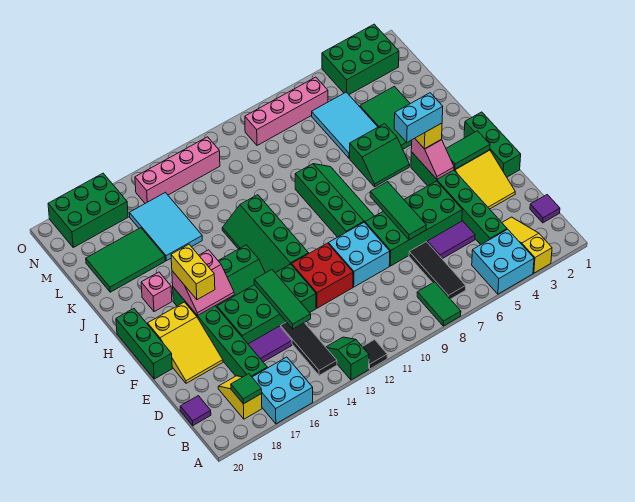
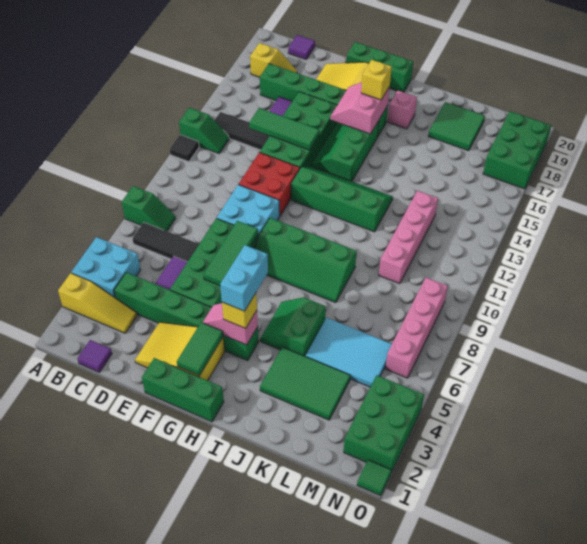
green 1x2 tile [417,282,461,326] -> green 1x2 slope [122,186,175,231]
cyan 2x2 brick [252,357,313,424] -> none
green 1x1 tile [231,374,262,404] -> green 1x1 tile moved to [357,460,392,496]
green 1x3 tile [370,182,426,240] -> green 1x3 tile turned to [203,221,258,286]
yellow 1x2 brick [171,245,215,300] -> yellow 1x1 brick [361,60,392,100]
cyan 2x3 tile [129,192,202,261] -> none
green 2x3 tile [86,228,165,292] -> green 2x2 tile [428,102,485,151]
pink 1x4 brick [135,137,220,203] -> pink 1x4 brick moved to [379,191,438,284]

